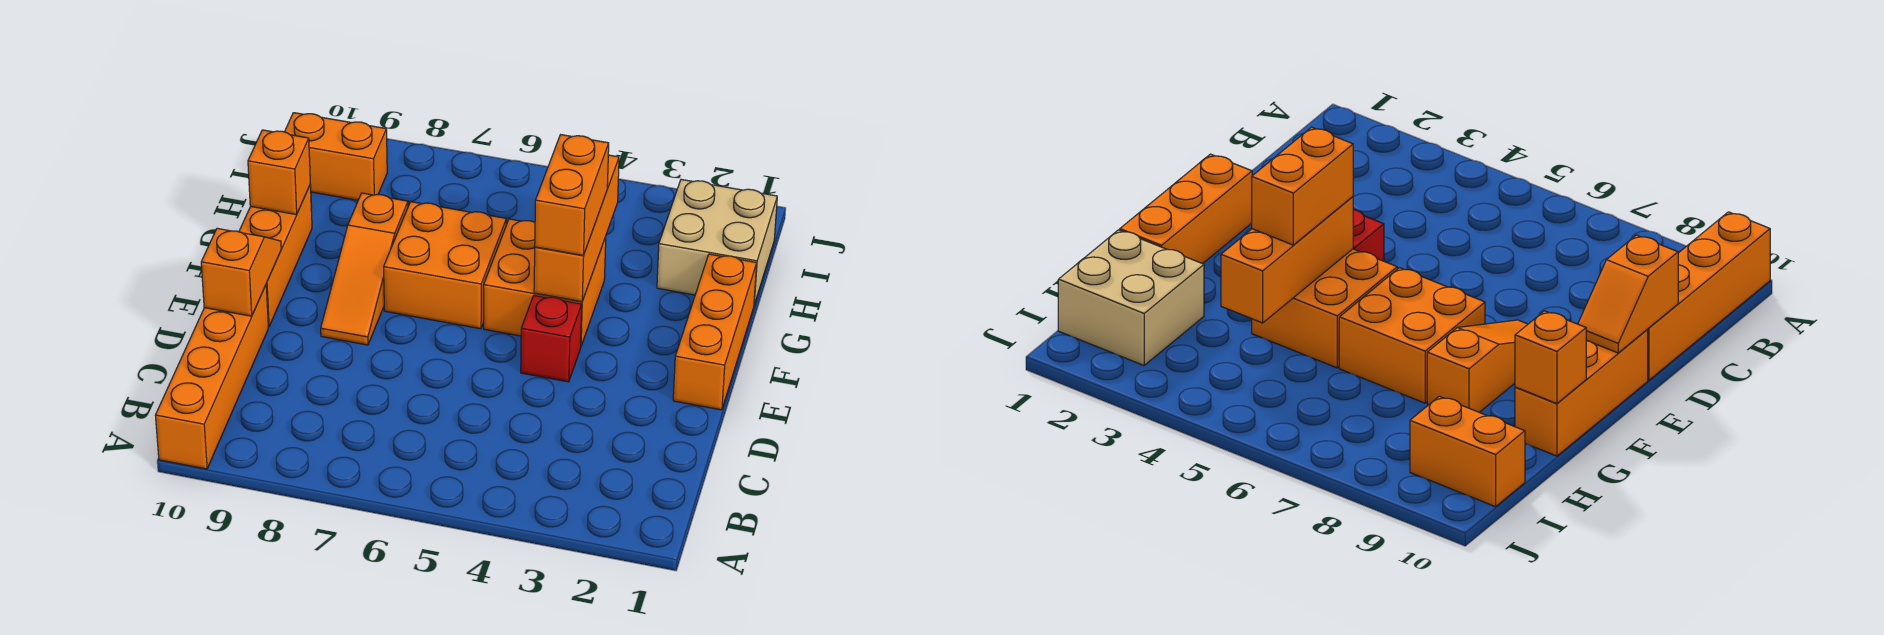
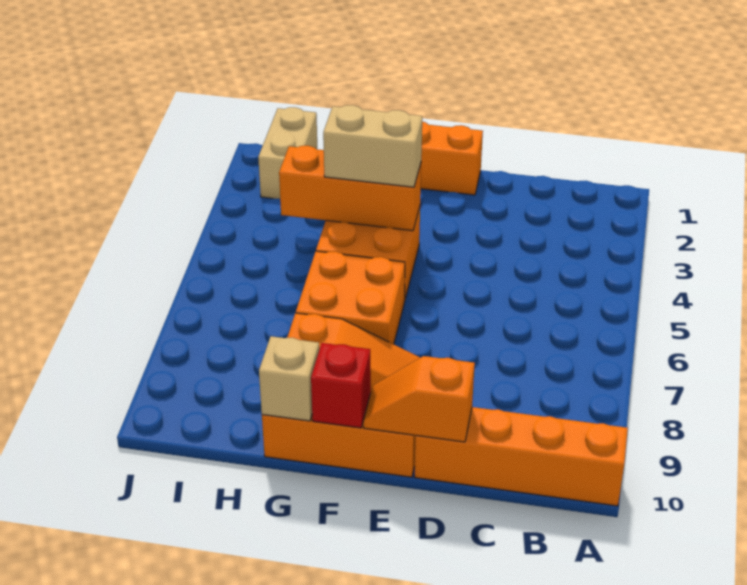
red 1x1 brick [521,295,582,382] -> red 1x1 brick moved to [311,343,371,428]
orange 1x2 brick [535,135,609,255] -> tan 1x2 brick [323,105,422,187]
orange 1x1 brick [248,130,310,215] -> tan 1x1 brick [259,336,319,421]
tan 2x2 brick [657,179,777,304] -> tan 1x2 brick [258,107,317,199]
orange 1x2 brick [285,113,387,200] -> none

